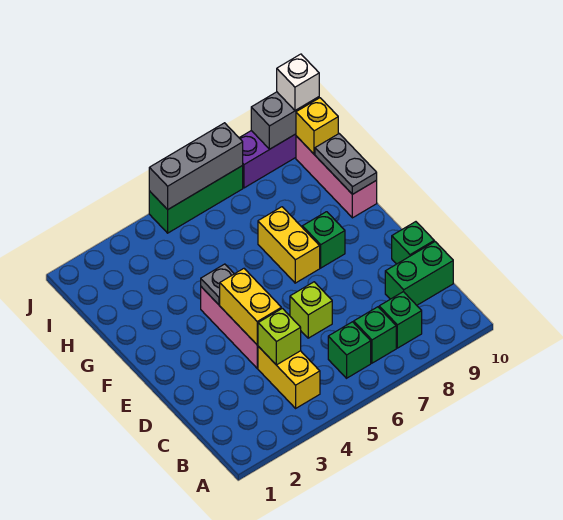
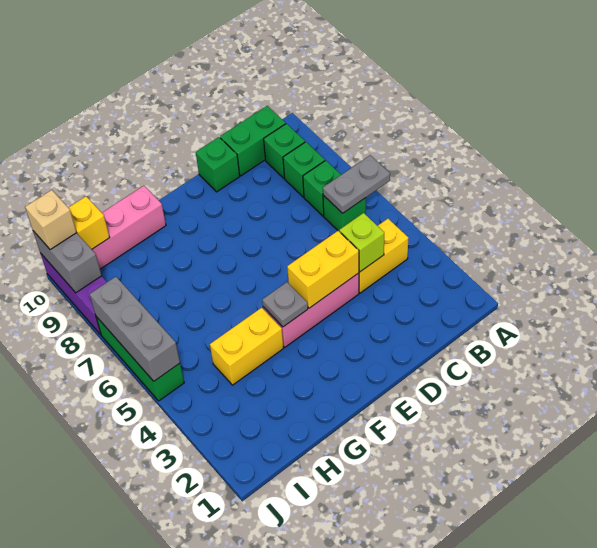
green 1x2 brick [385,242,453,305] -> green 1x2 brick turned to [220,106,286,176]
lime 1x1 brick [290,282,332,338] -> none
yellow 1x2 brick [258,207,320,283] -> yellow 1x2 brick moved to [210,308,283,385]
green 1x1 brick [302,212,345,268] -> green 1x1 brick moved to [264,124,305,178]
grey 1x2 plate [315,134,377,194] -> grey 1x2 plate moved to [323,155,390,213]
white 1x1 brick [277,54,319,110] -> tan 1x1 brick [25,190,76,250]

